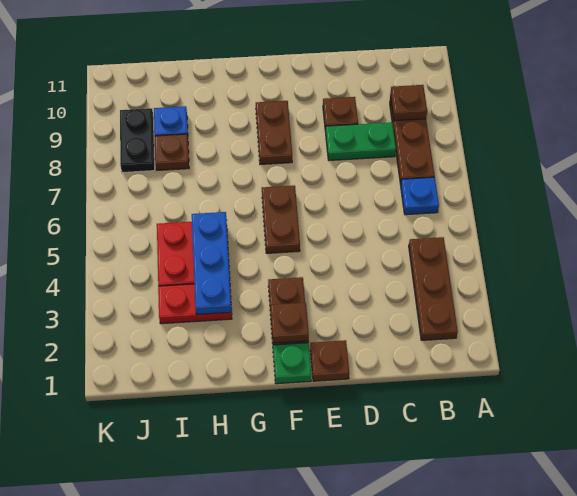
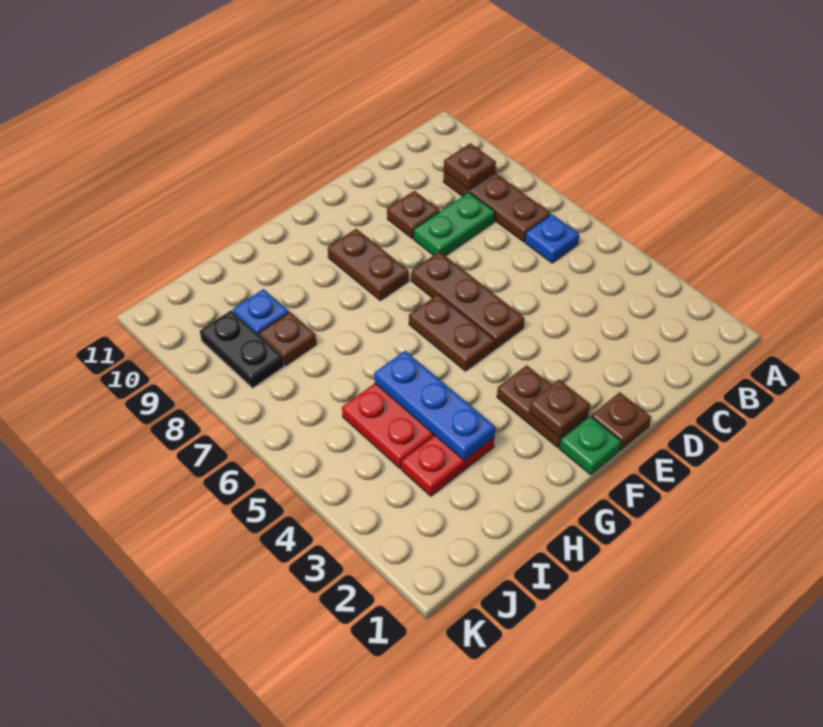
brown 1x3 plate [409,237,458,340] -> brown 1x3 plate moved to [411,251,524,349]

